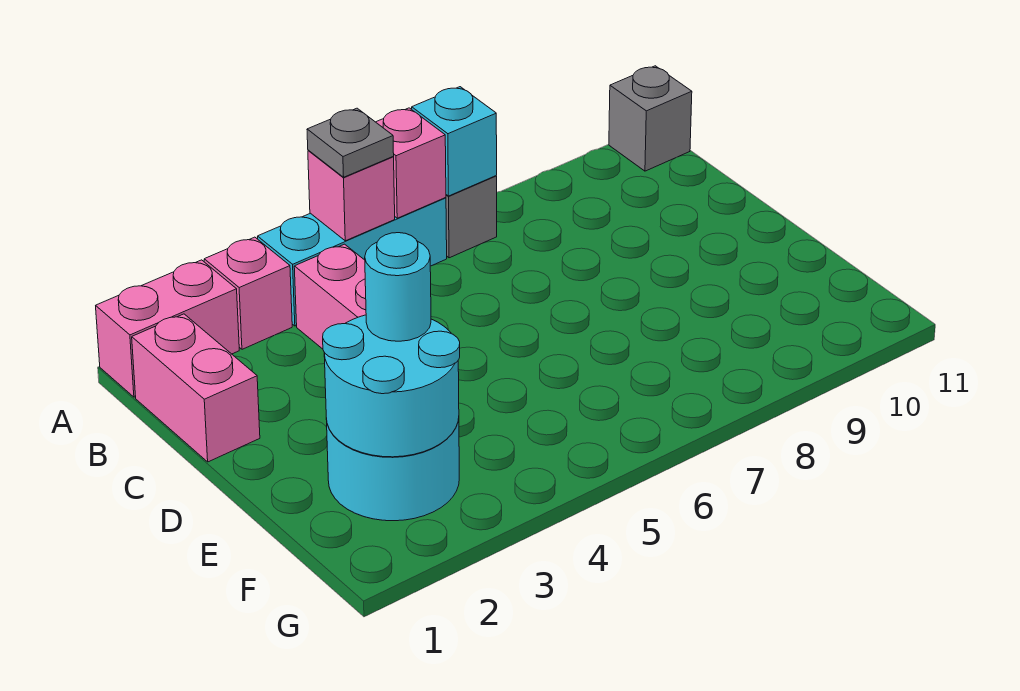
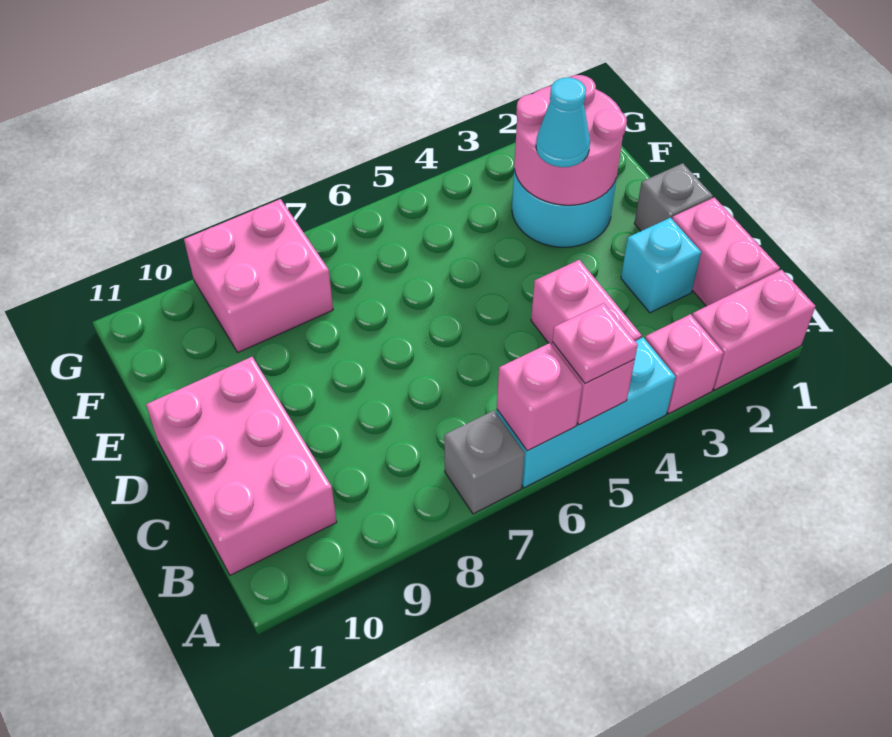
grey 1x1 plate [307,108,394,177] -> pink 1x1 plate [552,303,638,384]
cyan 1x1 brick [412,87,497,196] -> cyan 1x1 brick moved to [621,218,701,313]
grey 1x1 brick [609,66,692,171] -> grey 1x1 brick moved to [634,163,713,231]
none -> pink 2x3 brick [146,357,337,575]
cyan 2x2 round brick [323,315,460,457] -> pink 2x2 round brick [514,75,627,205]
cyan 1x1 round brick [365,233,431,341] -> cyan 1x1 cone [536,78,590,167]
none -> pink 2x2 brick [184,199,333,352]

